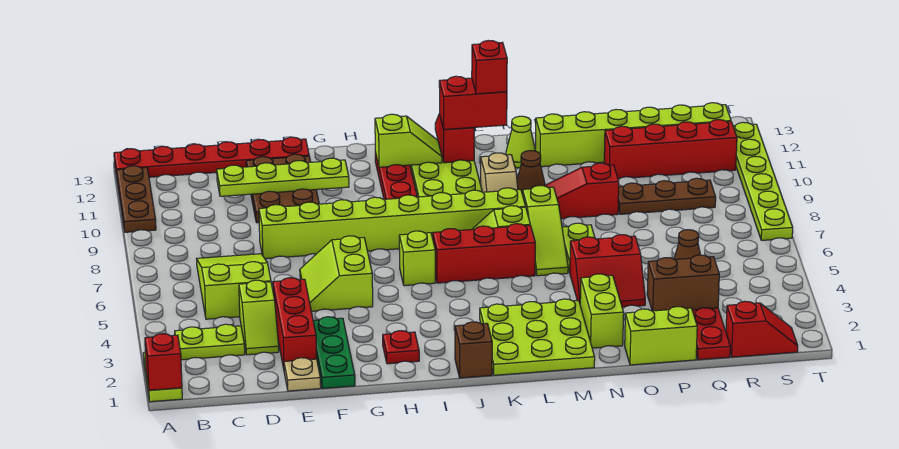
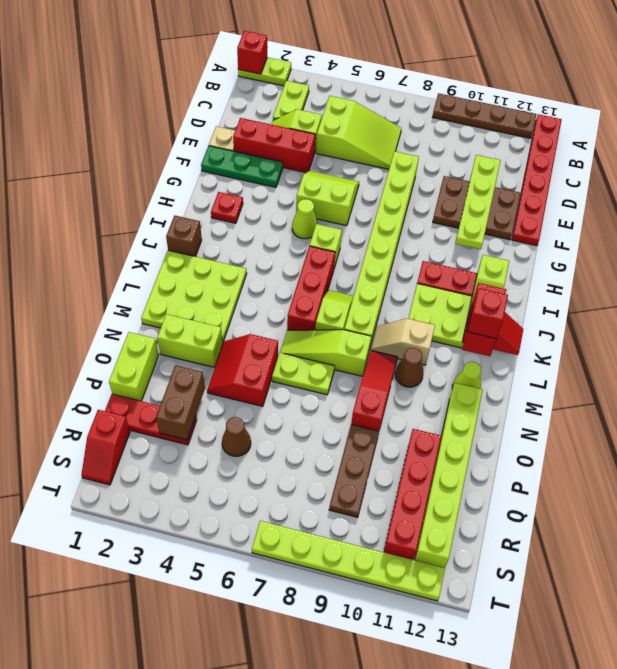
brown 1x3 plate [117,166,156,232] -> brown 1x4 plate [433,93,536,138]
none -> lime 1x1 cone [292,199,318,239]

